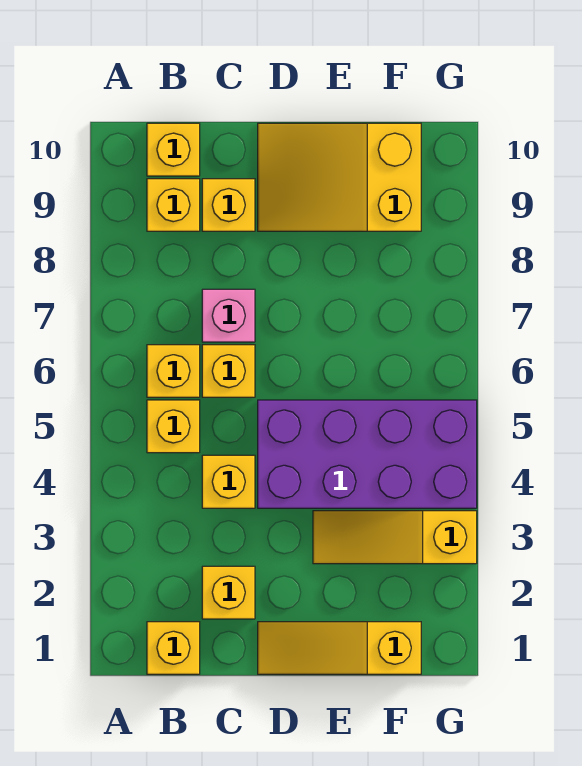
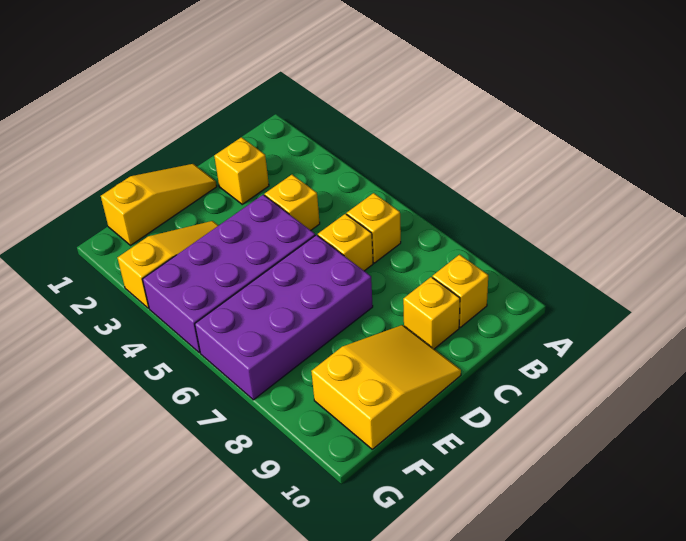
yellow 1x1 brick [147,622,200,674] -> none
yellow 1x1 brick [147,400,200,453] -> none
yellow 1x1 brick [147,123,200,176] -> none
pink 1x1 brick [202,289,255,342] -> none
none -> purple 2x4 brick [195,235,373,400]

